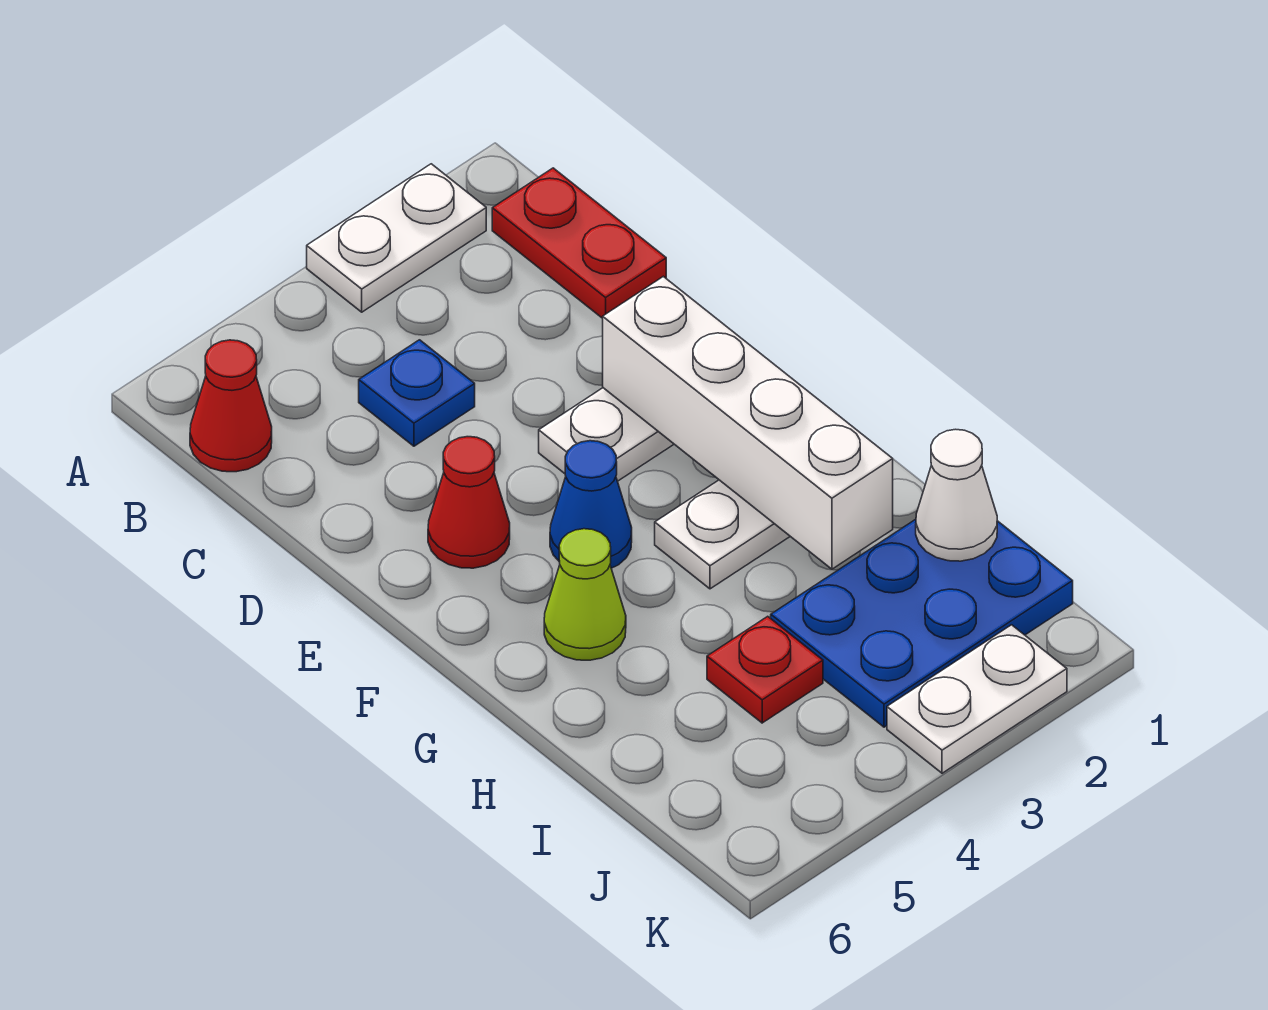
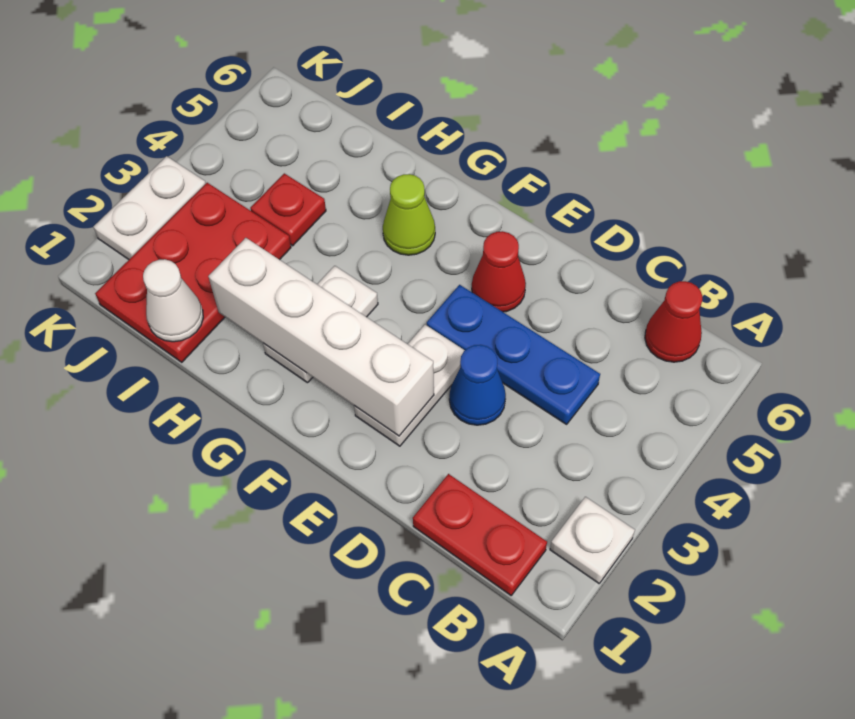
white 1x2 plate [307,164,486,312] -> white 1x1 plate [550,497,635,583]
blue 1x1 plate [359,340,475,446] -> blue 1x3 plate [427,285,600,424]
blue 1x1 cone [550,441,632,568] -> blue 1x1 cone moved to [449,345,506,425]
blue 2x3 plate [771,519,1073,727] -> red 2x3 plate [95,183,291,362]

